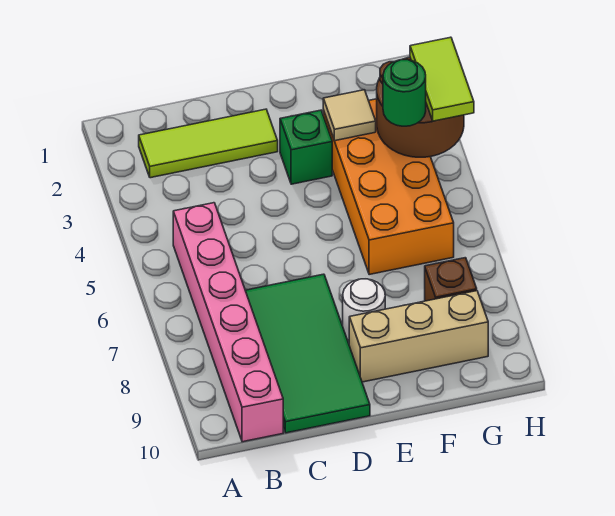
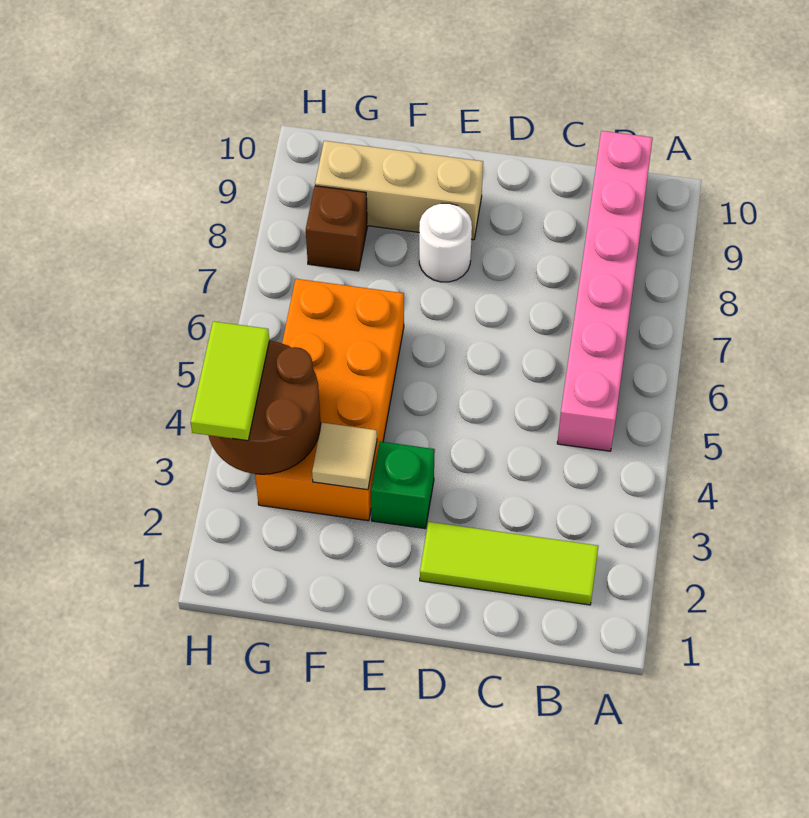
green 2x4 tile [245,274,370,433] -> none
green 1x1 round brick [383,60,426,126] -> none

